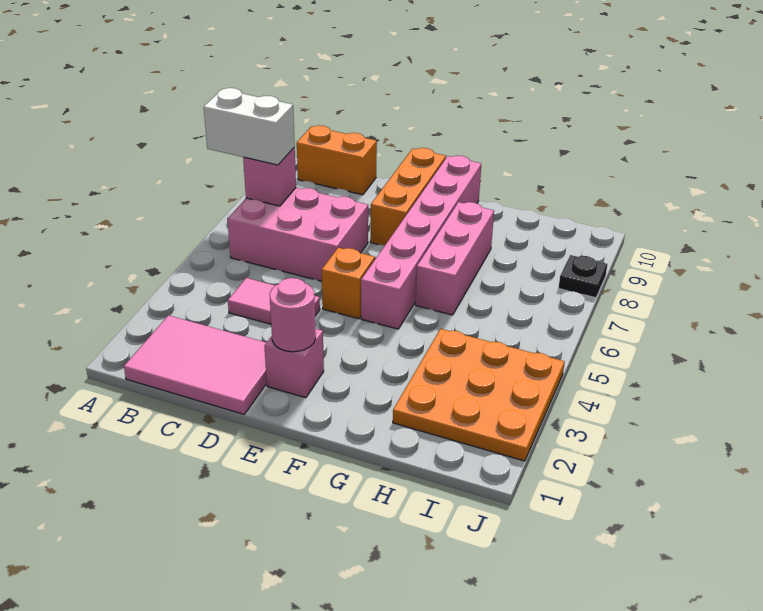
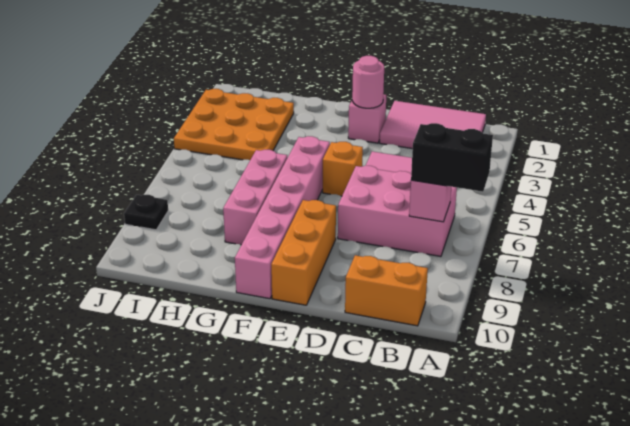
white 1x2 brick [204,88,295,165] -> black 1x2 brick [411,123,493,192]

